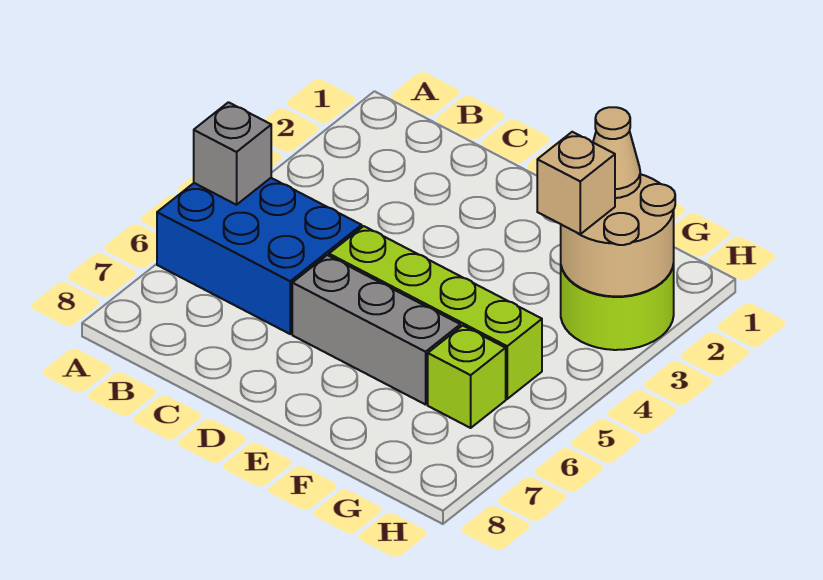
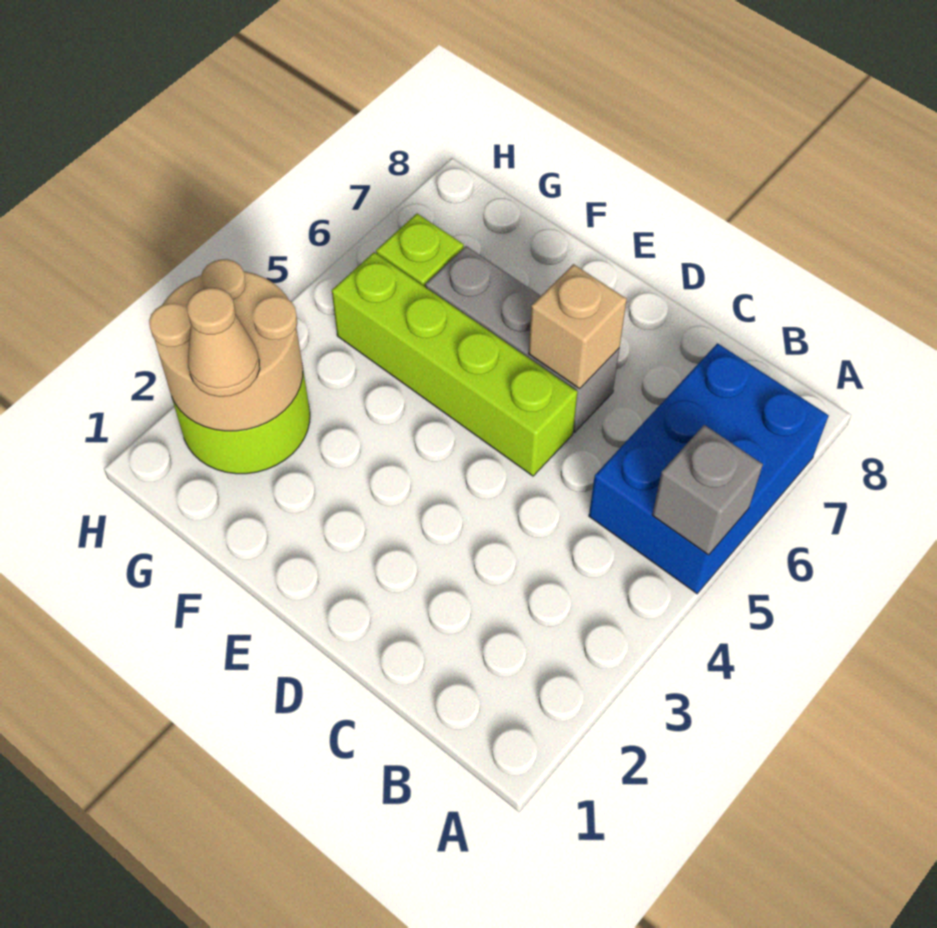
blue 2x3 brick [157,178,362,334] -> blue 2x3 brick turned to [589,343,829,594]
tan 1x1 brick [537,132,615,234] -> tan 1x1 brick moved to [529,264,627,389]

